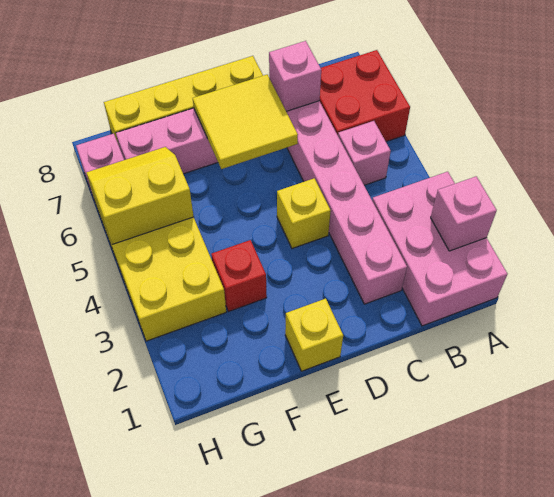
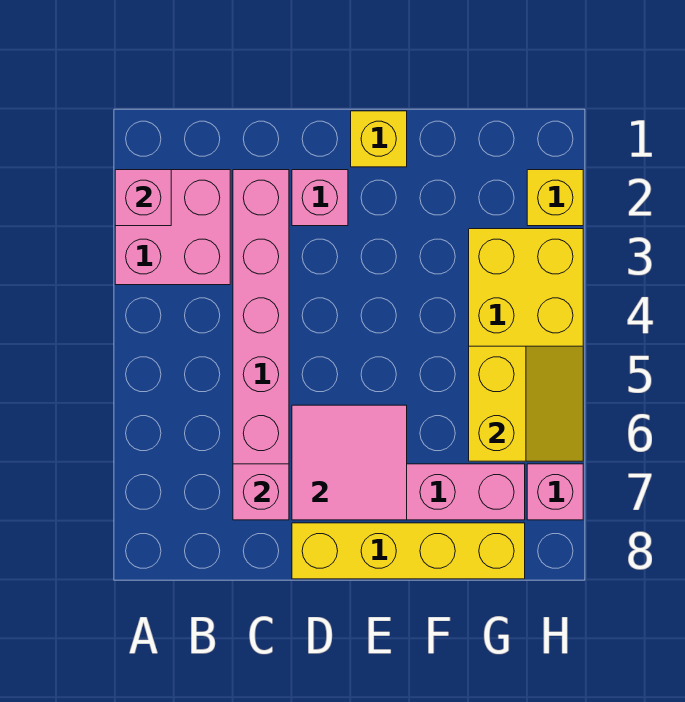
pink 2x3 brick [372,172,507,326] -> pink 2x2 brick [115,170,230,285]
red 2x2 brick [320,50,410,142] -> none
pink 1x1 brick [338,121,391,185] -> pink 1x1 brick moved to [292,170,348,226]
yellow 1x1 brick [277,178,331,248] -> yellow 1x1 brick moved to [527,170,583,226]
yellow 2x2 tile [193,75,298,169] -> pink 2x2 tile [292,405,407,520]
red 1x1 brick [211,240,267,312] -> none
yellow 2x2 slope [86,147,194,244] -> yellow 2x2 slope turned to [469,346,583,461]

